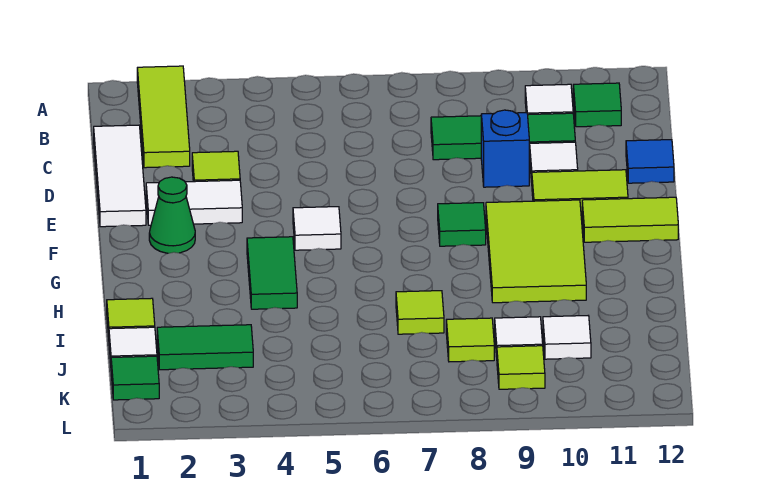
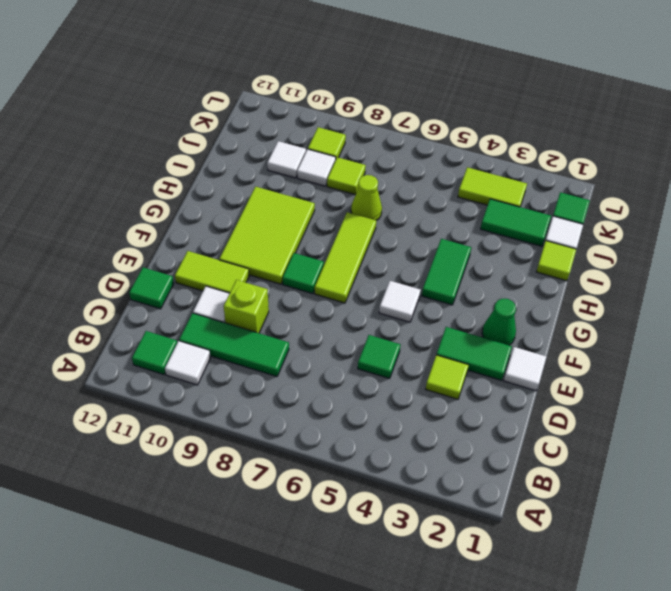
lime 1x3 tile [137,66,190,168] -> lime 1x3 tile moved to [315,212,376,303]
white 1x3 tile [94,125,146,227] -> white 1x1 tile [504,347,546,391]
none -> green 1x1 tile [358,335,400,379]
blue 1x1 brick [481,110,529,187] -> lime 1x1 brick [224,280,269,333]
blue 1x1 tile [626,140,674,183] -> green 1x1 tile [129,267,174,309]
white 1x2 tile [146,180,242,225] -> green 1x2 tile [436,327,512,380]
lime 1x2 tile [582,197,678,242] -> lime 1x2 tile moved to [458,167,527,207]
lime 1x1 tile [396,291,444,334] -> lime 1x1 cone [351,175,382,221]

